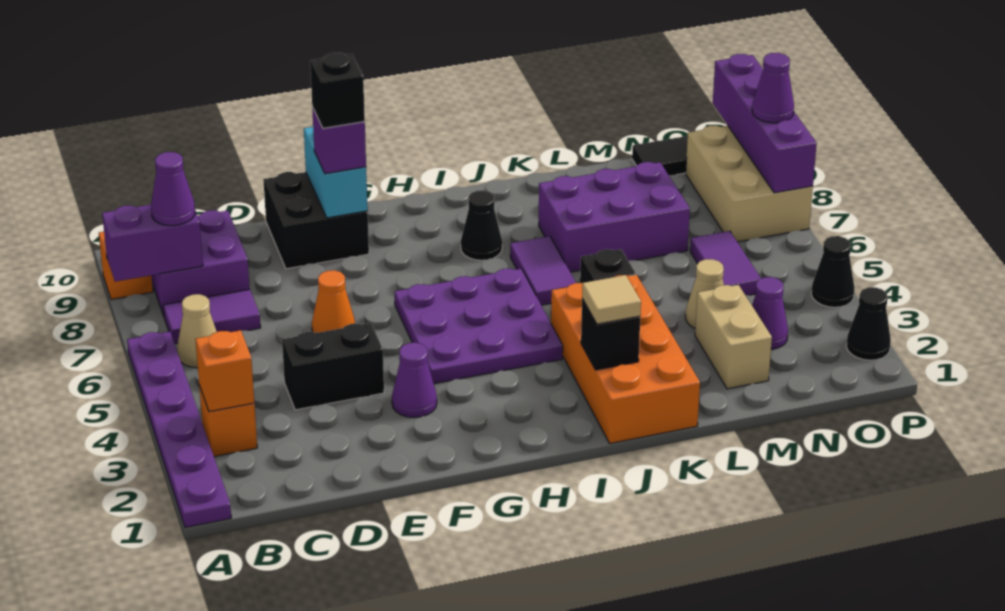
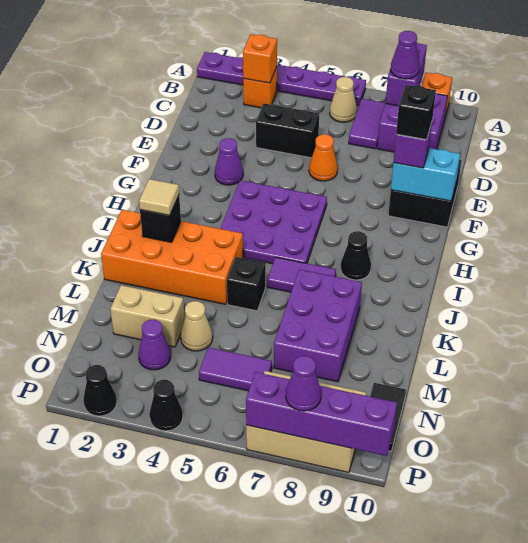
black 1x2 brick [282,323,384,410] -> black 1x2 brick turned to [256,103,319,158]

